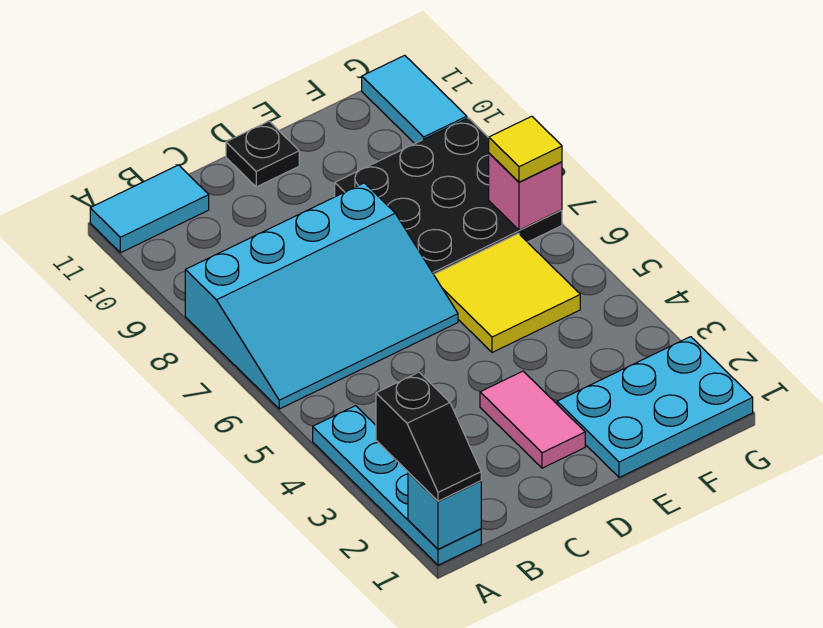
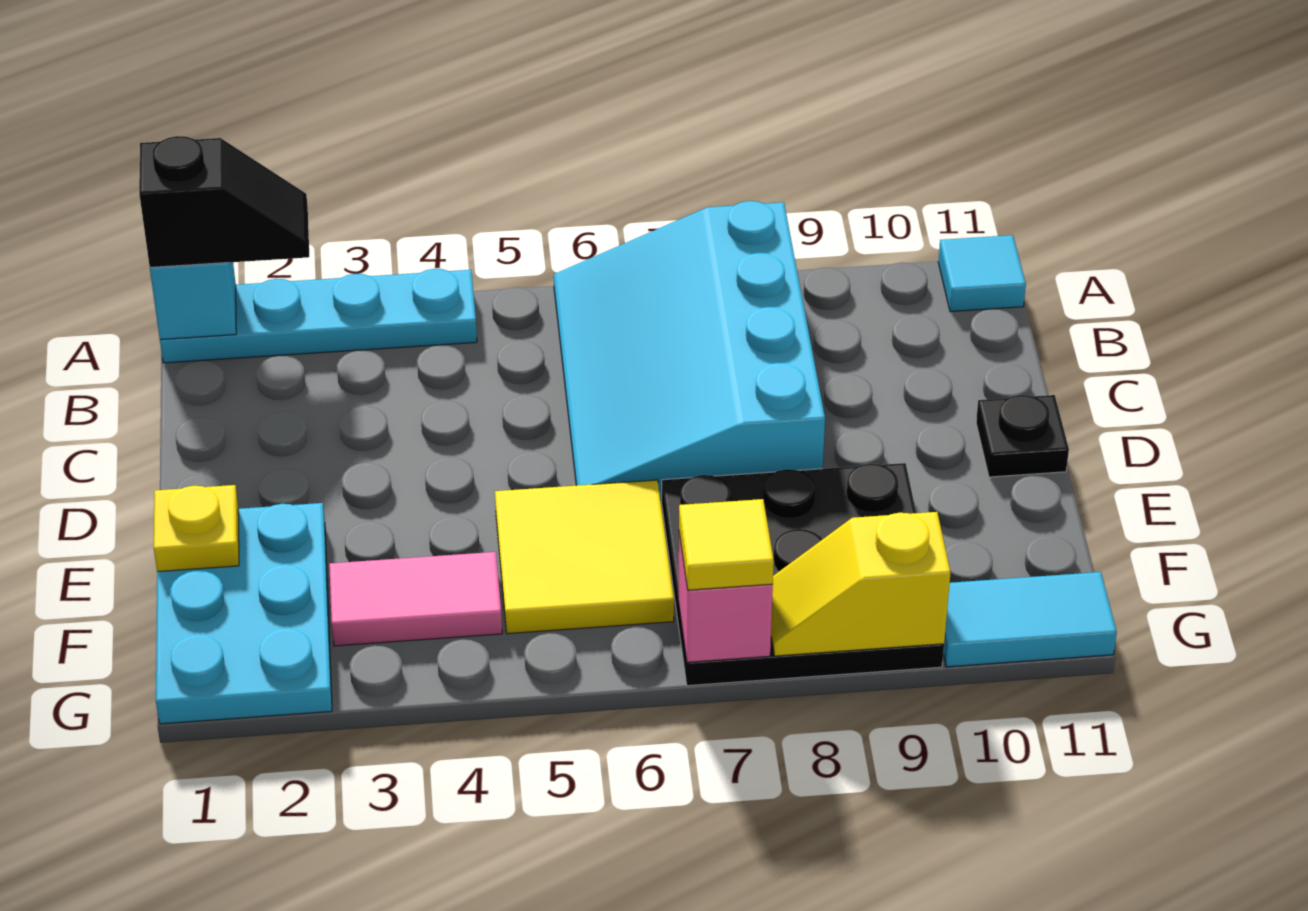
black 1x2 slope [376,372,481,501] -> black 1x2 slope turned to [139,136,309,267]
cyan 1x2 tile [90,165,209,253] -> cyan 1x1 tile [938,235,1026,312]
pink 1x2 tile [480,371,585,468] -> pink 1x2 tile moved to [329,552,502,646]
none -> yellow 1x1 plate [154,485,239,572]
none -> yellow 1x2 slope [771,512,951,656]

